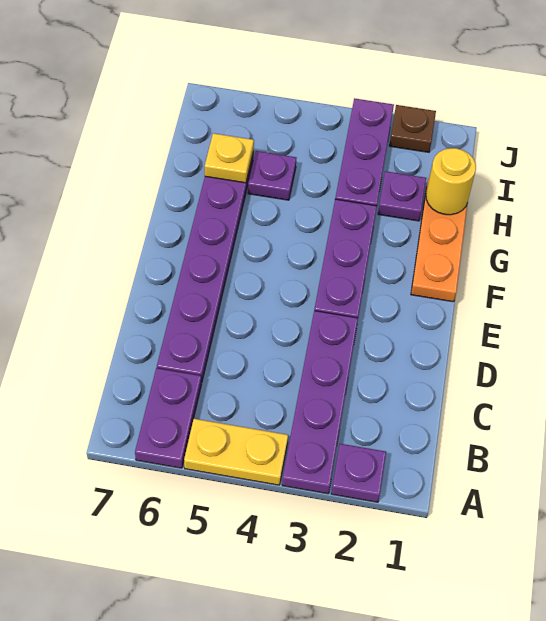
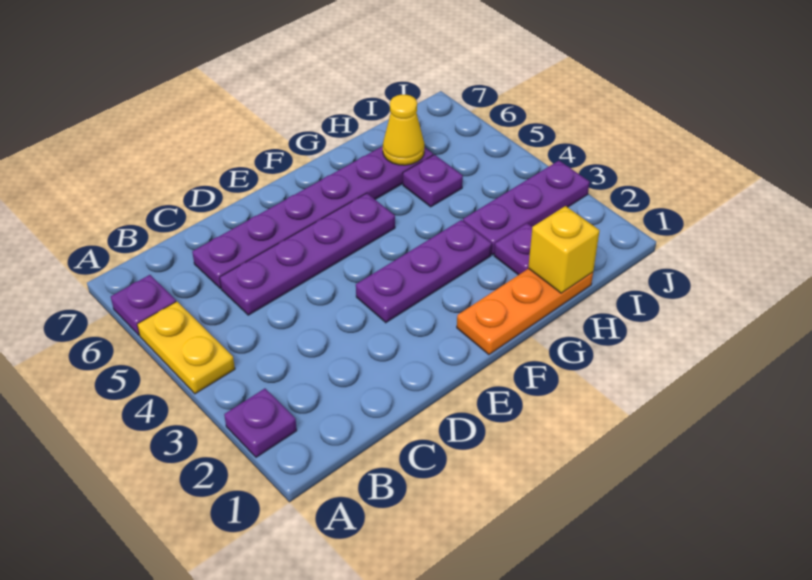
purple 1x4 plate [282,311,358,494] -> purple 1x4 plate moved to [220,193,395,315]
purple 1x2 plate [135,368,202,468] -> purple 1x1 plate [111,275,176,335]
yellow 1x1 round brick [426,148,476,215] -> yellow 1x1 brick [528,206,600,293]
yellow 1x1 plate [205,133,254,183] -> yellow 1x1 cone [383,95,424,165]
brown 1x1 plate [389,105,436,152] -> none

